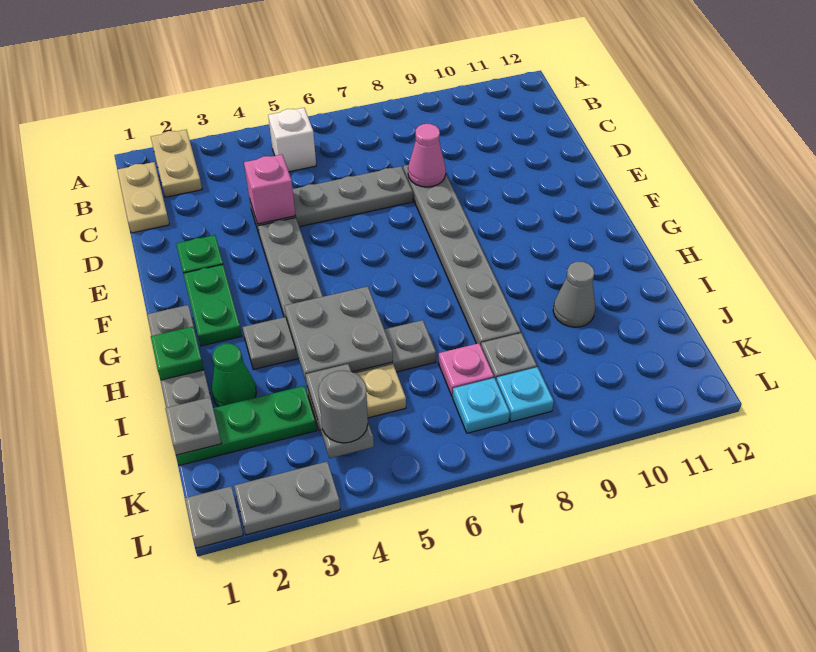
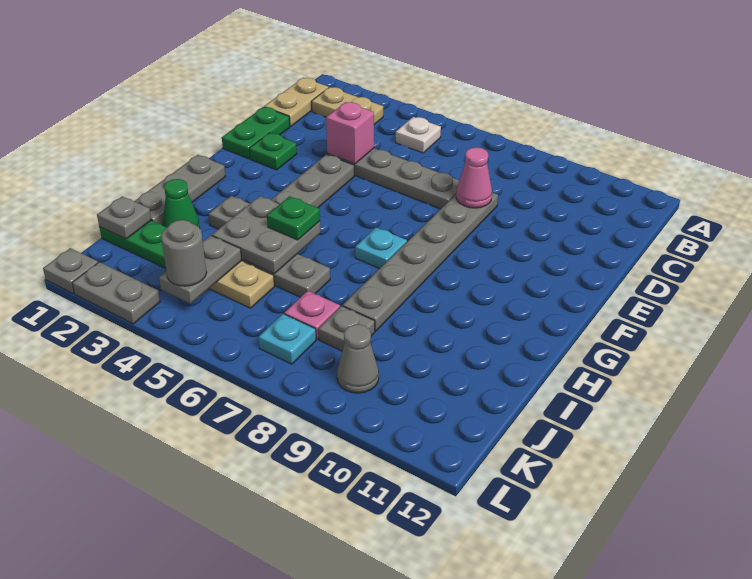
tan 1x2 plate [151,130,202,197] -> tan 1x2 plate turned to [311,87,383,124]
white 1x1 brick [268,108,316,172] -> white 1x1 plate [396,117,441,153]
green 1x2 plate [183,265,242,346] -> green 1x2 plate moved to [222,107,290,159]
green 1x1 plate [151,326,204,380] -> green 1x1 plate moved to [267,196,320,240]
grey 1x1 cone [553,262,595,327] -> grey 1x1 cone moved to [337,324,379,393]
cyan 1x1 plate [496,367,554,422] -> cyan 1x1 plate moved to [355,228,407,269]

